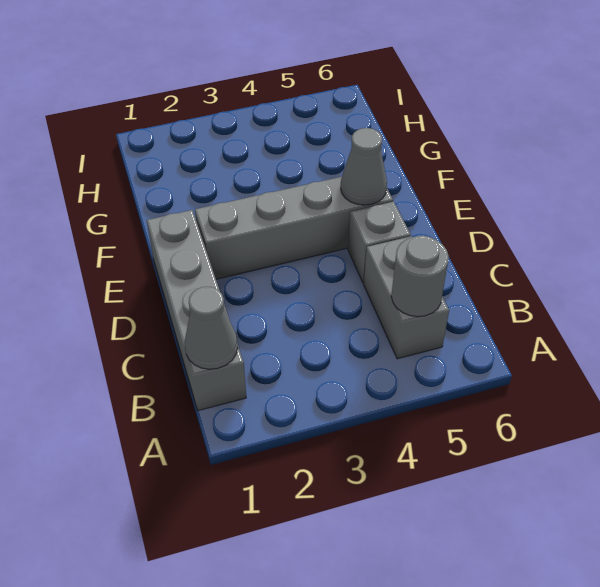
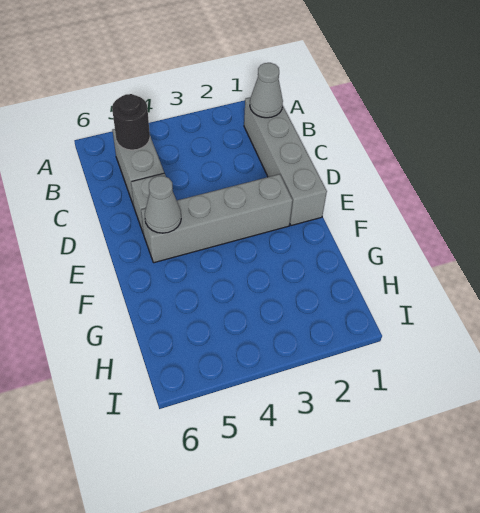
grey 1x1 round brick [391,236,449,317] -> black 1x1 round brick [112,94,150,150]

